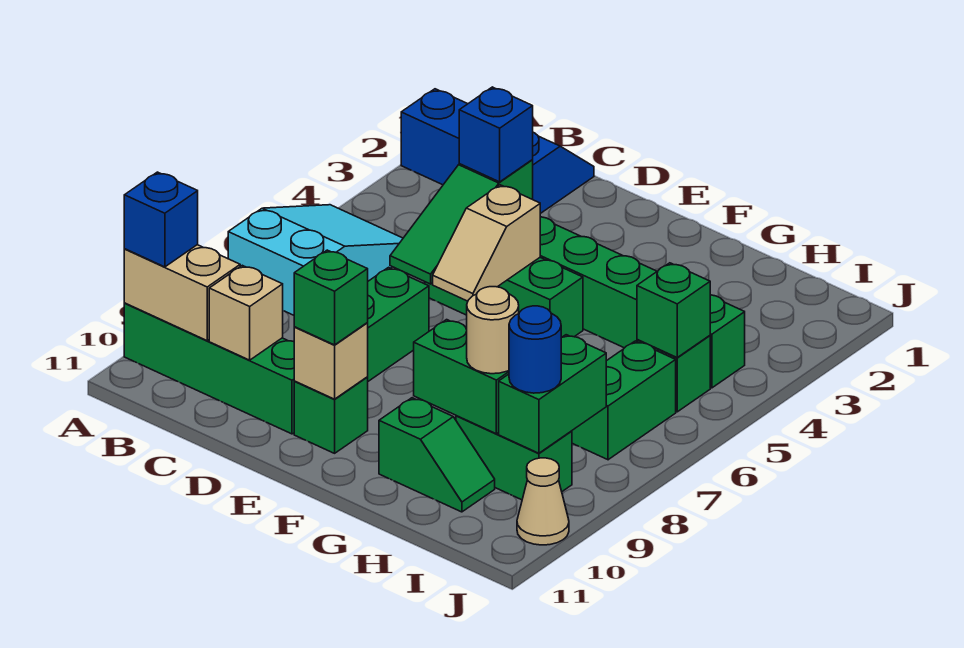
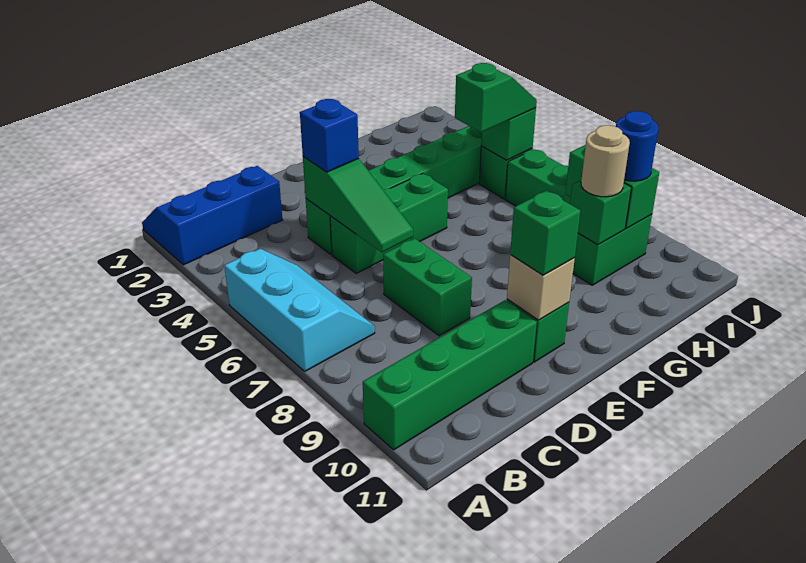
cyan 2x3 slope [228,205,403,315] -> cyan 2x3 slope turned to [224,249,375,371]
tan 1x2 brick [124,245,240,341] -> none
blue 1x1 brick [124,172,198,267] -> none
tan 1x1 brick [209,265,283,360] -> none
tan 1x2 slope [433,185,540,301] -> none
green 1x2 brick [414,320,509,434] -> green 1x1 brick [570,180,631,245]
green 1x2 slope [379,398,495,512] -> green 1x2 slope moved to [455,63,537,132]
tan 1x1 cone [517,458,569,545] -> none

